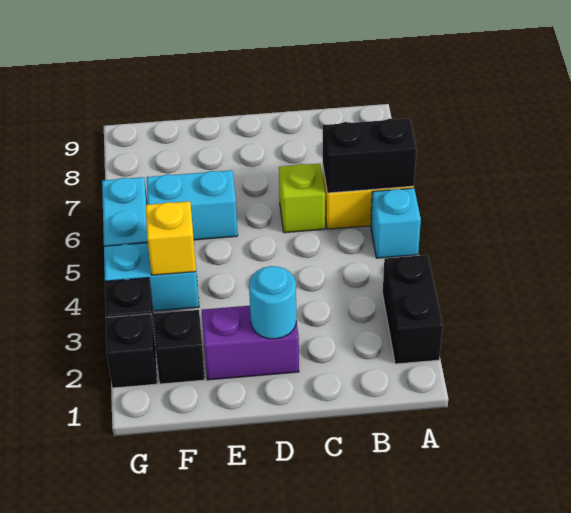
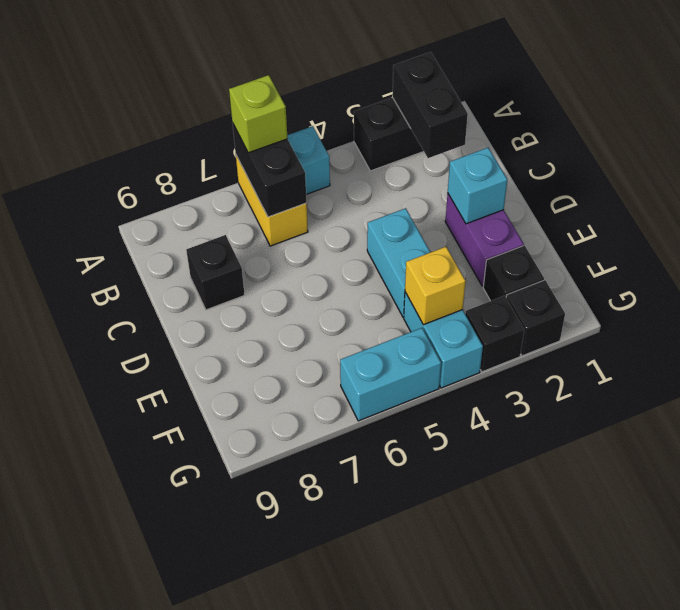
none -> black 1x2 brick [393,52,468,158]
lime 1x1 brick [279,163,325,233] -> lime 1x1 brick moved to [229,75,288,153]
none -> black 1x1 brick [186,235,245,310]
cyan 1x1 round brick [249,266,296,339] -> cyan 1x1 brick [448,148,507,224]
cyan 1x2 brick [146,170,238,240] -> cyan 1x2 brick moved to [367,208,430,317]

